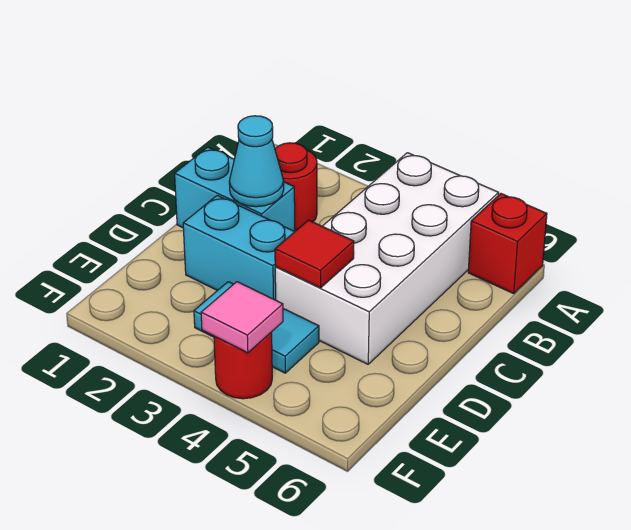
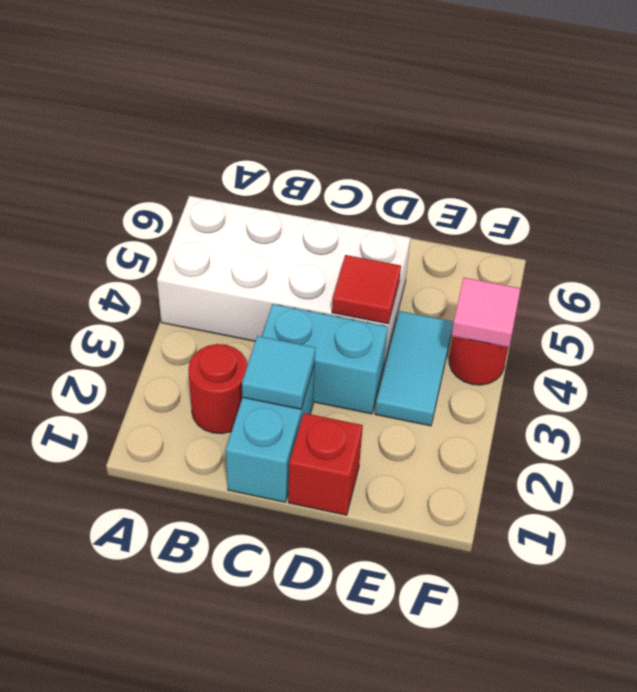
red 1x1 brick [468,194,547,294] -> red 1x1 brick moved to [288,413,363,515]
cyan 1x1 cone [229,116,284,207] -> cyan 1x1 tile [242,336,315,409]
cyan 1x2 brick [183,195,294,300] -> cyan 1x2 brick turned to [262,304,388,414]

